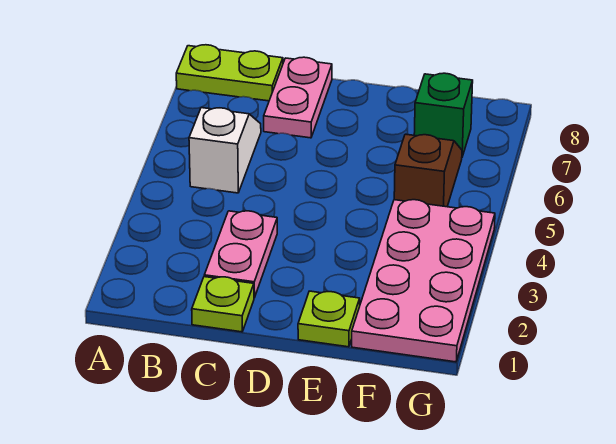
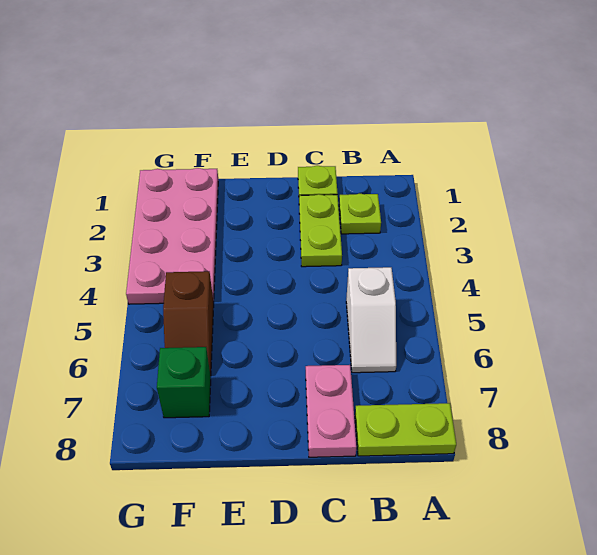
pink 1x2 plate [204,211,277,298] -> lime 1x2 plate [299,194,342,267]
lime 1x1 plate [298,291,360,347] -> lime 1x1 plate moved to [339,194,381,234]

